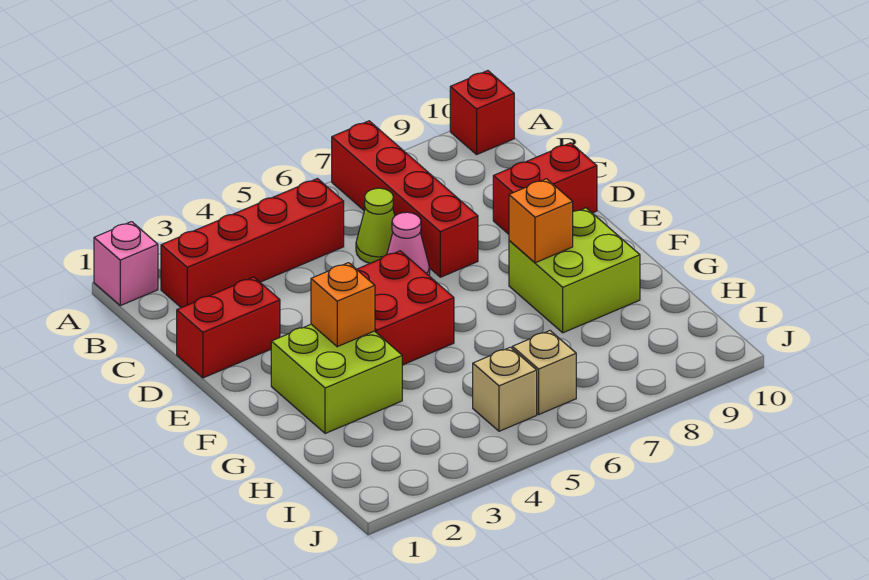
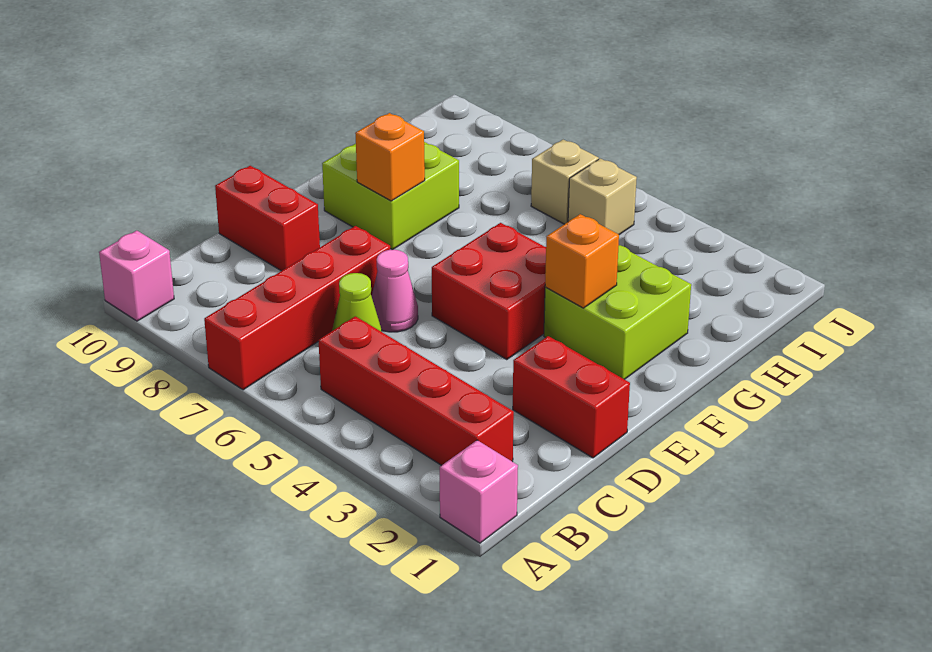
red 1x1 brick [450,71,514,154] -> pink 1x1 brick [99,230,174,321]

